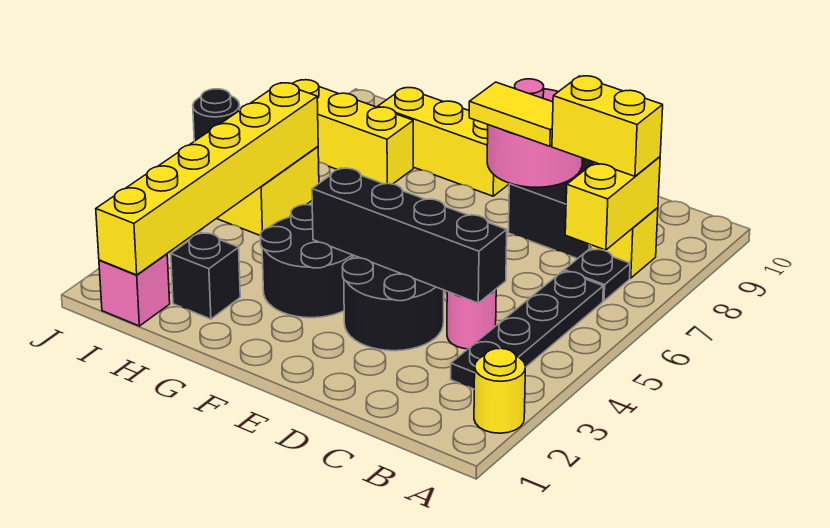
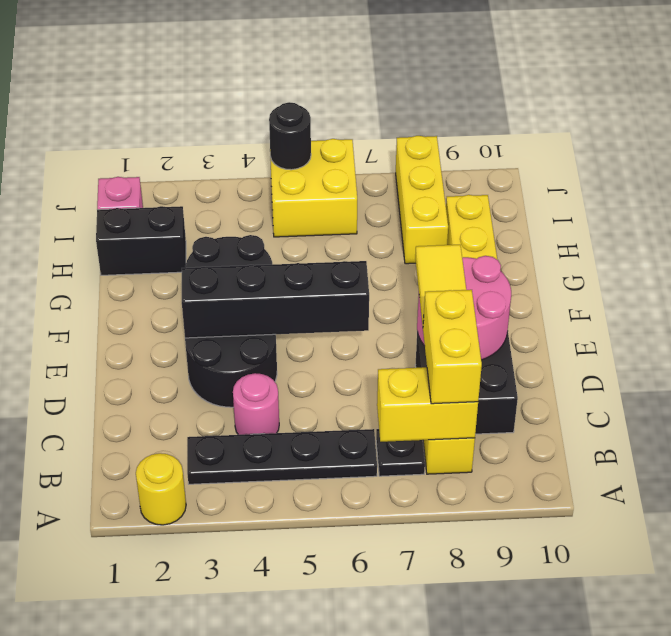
black 1x4 brick [312,168,507,303] -> black 1x4 brick turned to [182,261,369,338]
black 1x1 brick [171,232,240,319] -> black 1x2 brick [96,206,186,275]
yellow 1x6 brick [96,83,318,275] -> none

